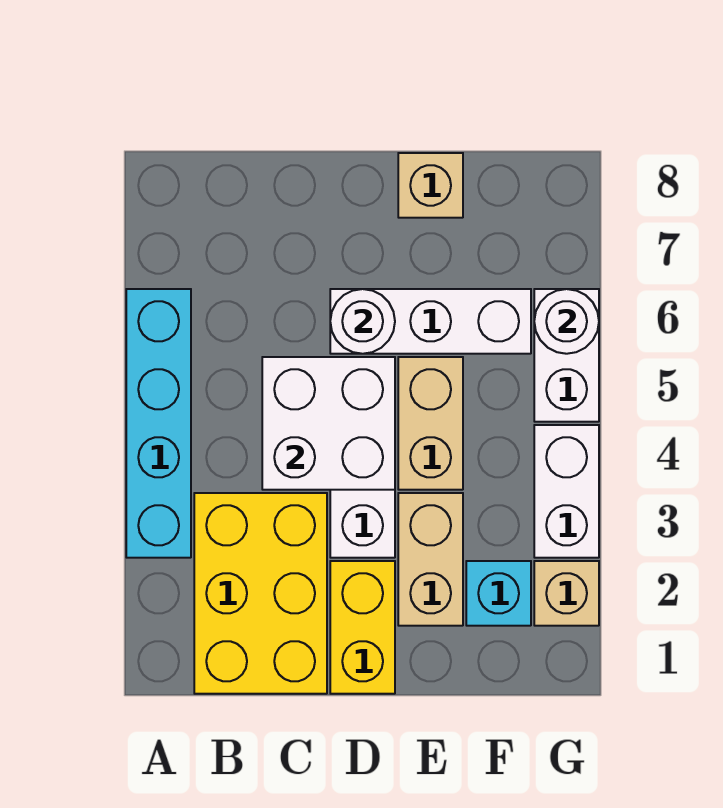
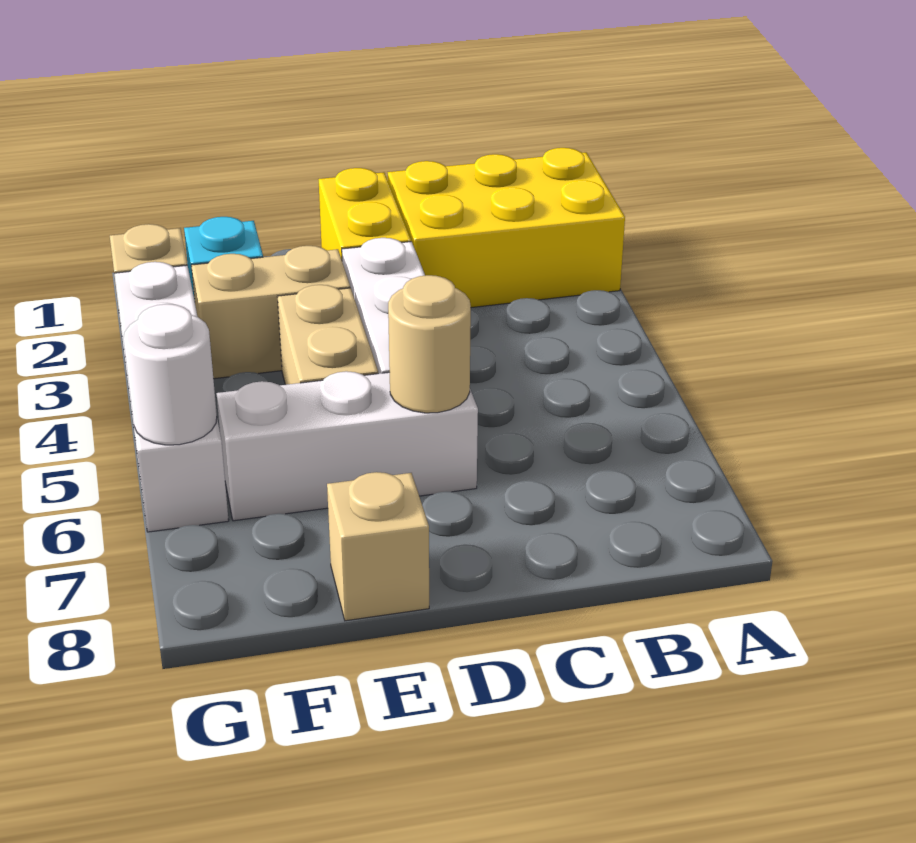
cyan 1x4 brick [126,289,191,558] -> none
yellow 2x3 brick [194,493,327,694] -> yellow 2x3 brick turned to [388,148,625,308]
white 2x2 brick [262,357,395,490] -> none
white 1x1 round brick [330,289,395,354] -> tan 1x1 round brick [388,275,471,413]
tan 1x2 brick [398,493,463,626] -> tan 1x2 brick turned to [191,246,350,379]

